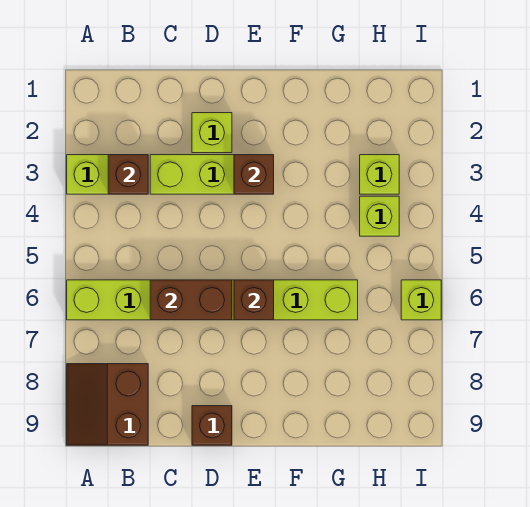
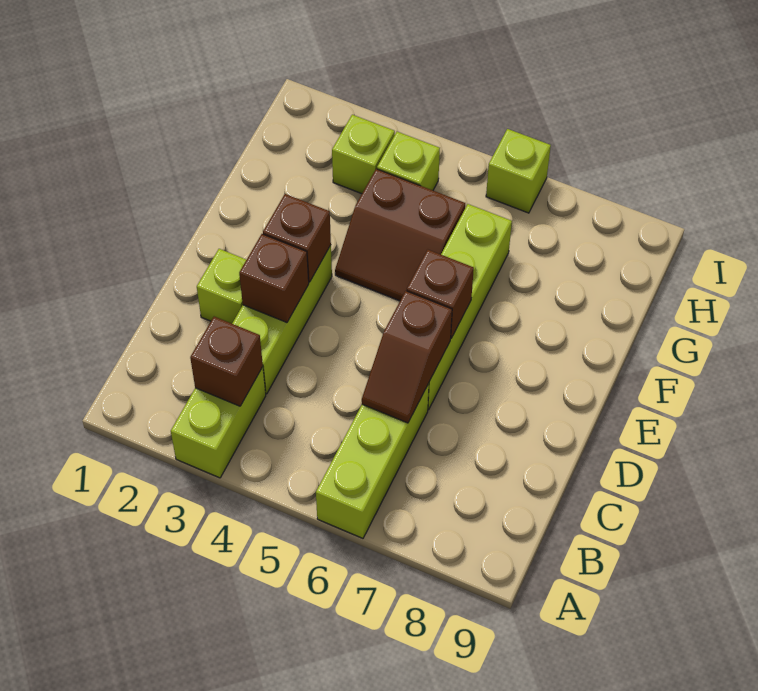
brown 2x2 slope [67,364,148,445] -> brown 2x2 slope moved to [335,169,465,301]
brown 1x2 brick [150,280,232,320] -> brown 1x2 slope [362,291,452,423]
brown 1x1 brick [192,406,232,445] -> brown 1x1 brick moved to [239,234,309,322]

